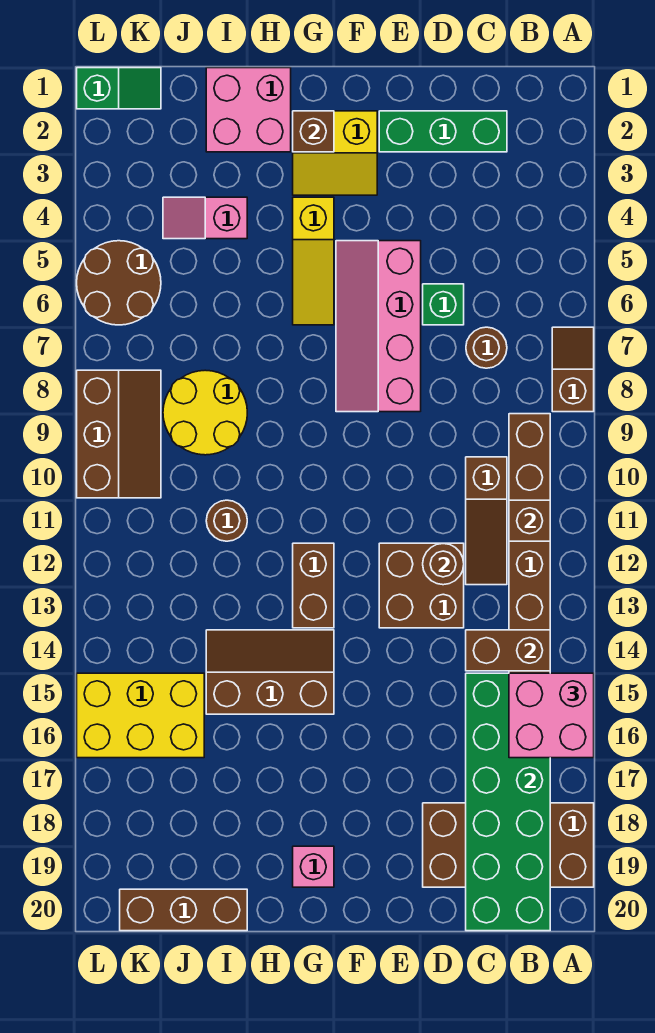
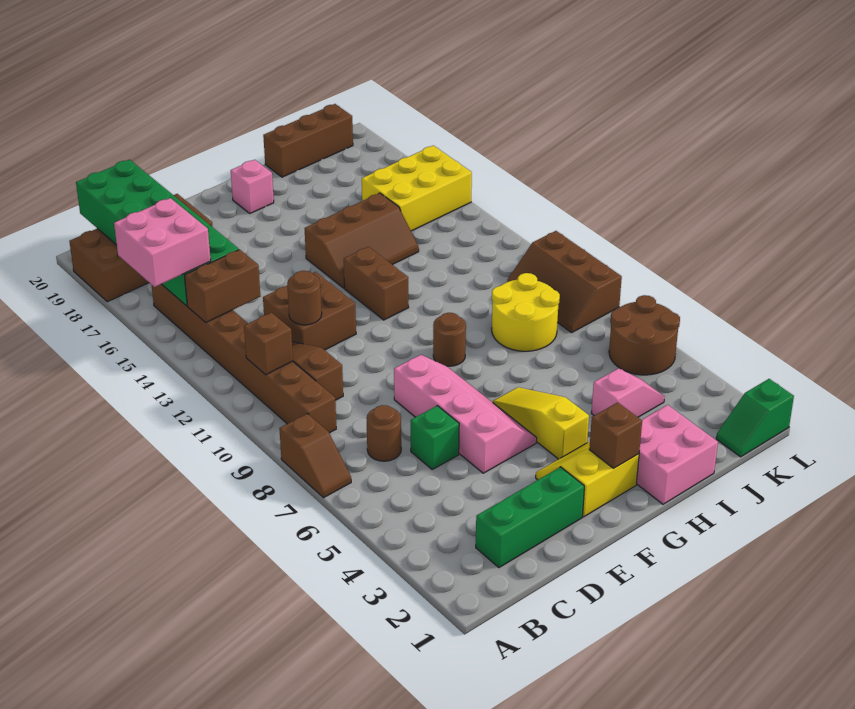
brown 1x1 round brick [206,500,247,541] -> brown 1x1 round brick moved to [433,313,466,366]

